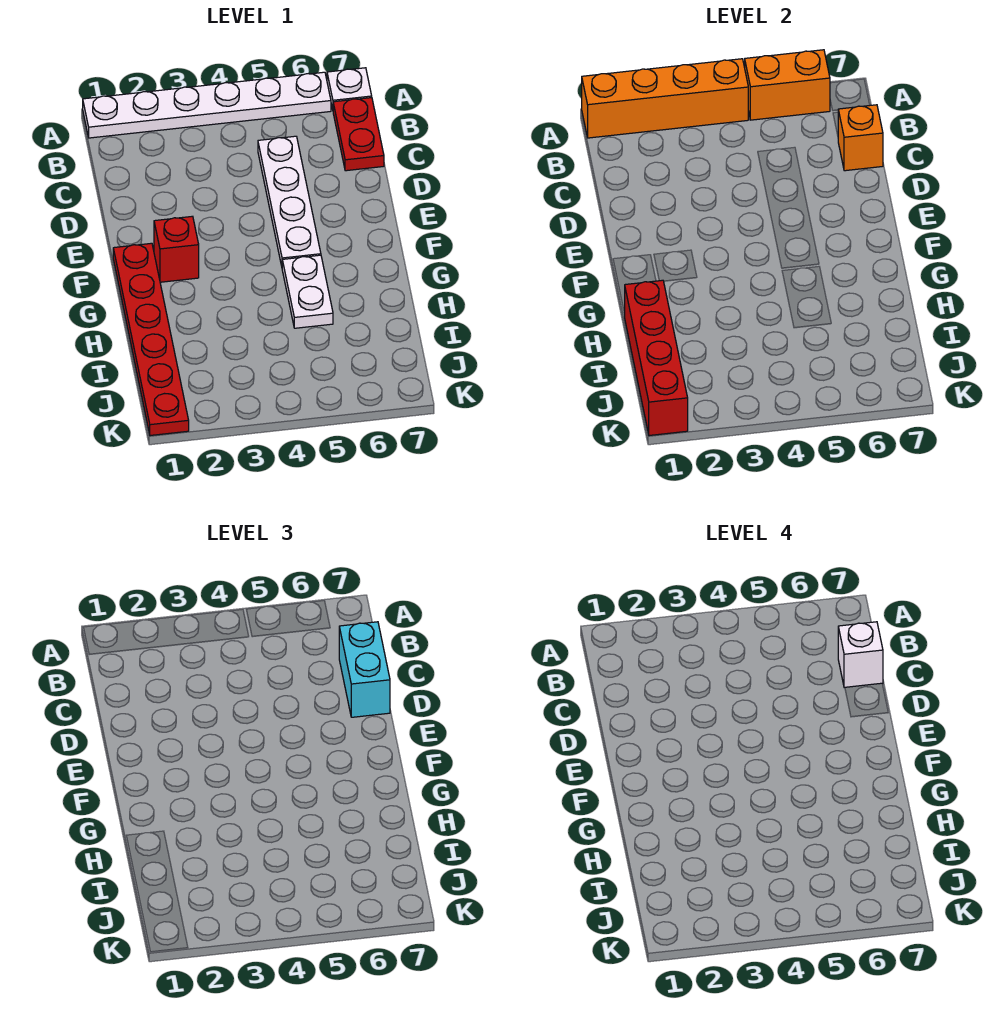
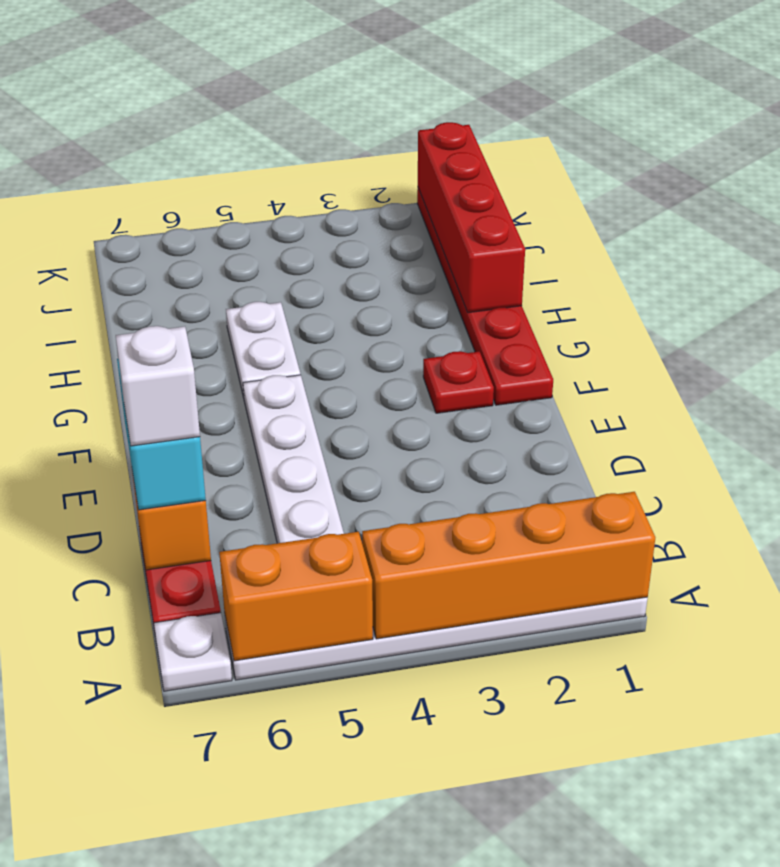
red 1x1 brick [154,216,199,282] -> red 1x1 plate [423,351,494,413]

